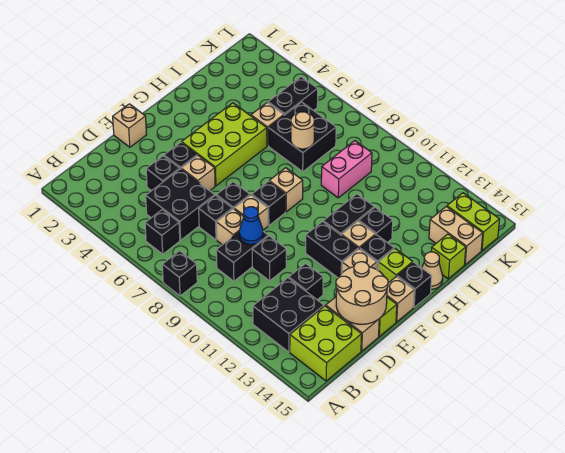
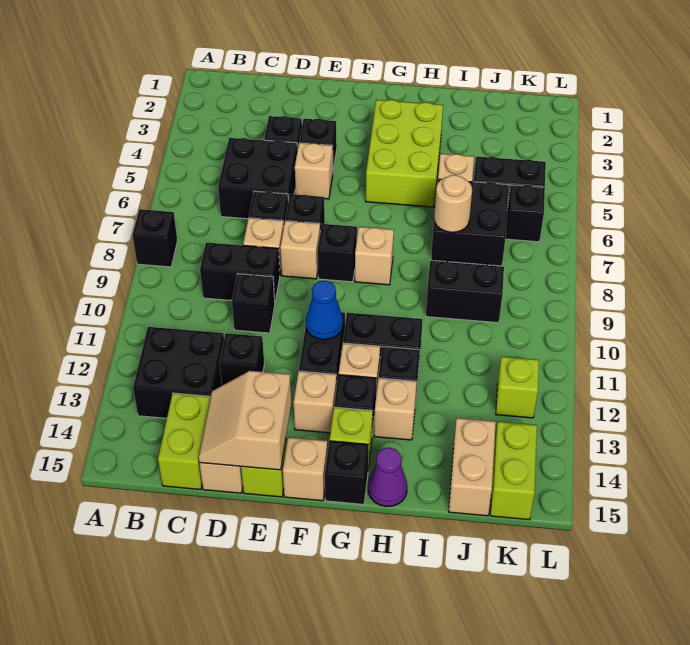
black 1x1 brick [145,210,180,254] -> black 1x1 brick moved to [506,185,545,242]
lime 2x2 brick [290,306,362,381] -> lime 1x2 brick [158,393,211,490]
blue 1x1 cone [239,207,263,244] -> blue 1x1 cone moved to [306,281,343,340]
tan 2x2 round brick [336,262,388,324] -> tan 2x2 slope [199,371,291,470]
tan 1x1 brick [113,104,147,147] -> tan 1x1 brick moved to [374,378,417,440]
lime 2x3 brick [182,103,267,186] -> lime 2x3 brick turned to [366,100,443,207]
tan 1x1 cone [422,252,443,289] -> purple 1x1 cone [368,448,407,506]
pink 1x2 brick [321,141,372,198] -> black 1x2 brick [426,261,504,323]
lime 1x1 brick [431,234,466,279] -> lime 1x1 brick moved to [496,357,539,418]

